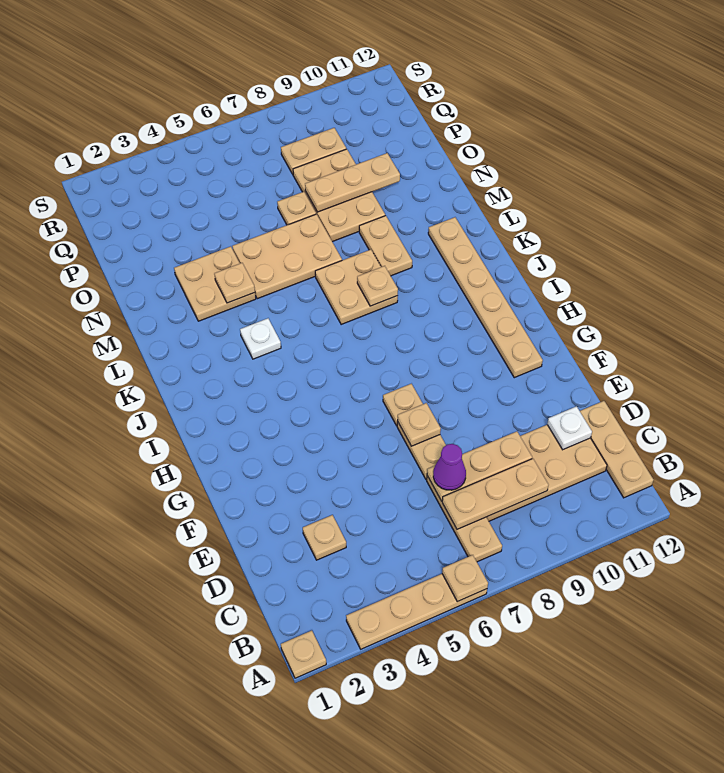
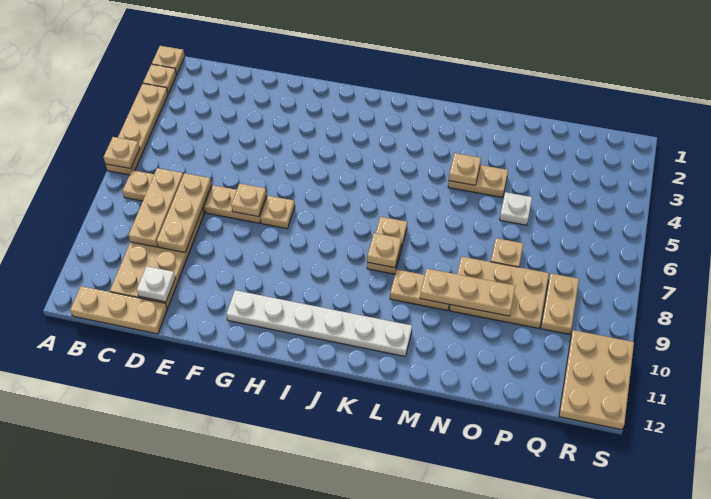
tan 1x1 plate [303,515,346,560] -> tan 1x1 plate moved to [143,64,177,93]
purple 1x1 cone [433,444,466,490] -> none
tan 1x6 plate [428,217,543,378] -> white 1x6 plate [226,290,412,356]
white 1x1 plate [240,318,281,359] -> white 1x1 plate moved to [500,192,532,225]
tan 2x2 plate [315,250,398,325] -> tan 1x2 plate [367,217,407,274]
tan 2x2 plate [174,246,256,321] -> tan 1x2 plate [448,165,508,198]
tan 2x3 plate [232,214,342,299] -> tan 2x3 plate moved to [559,330,634,430]
tan 1x3 plate [305,153,400,212] -> tan 1x3 plate turned to [420,269,515,316]

